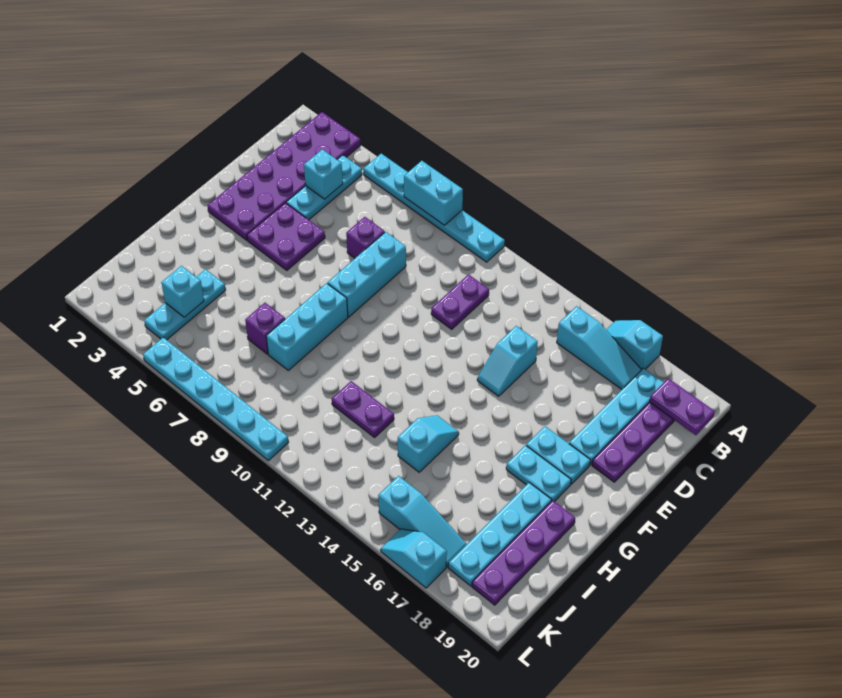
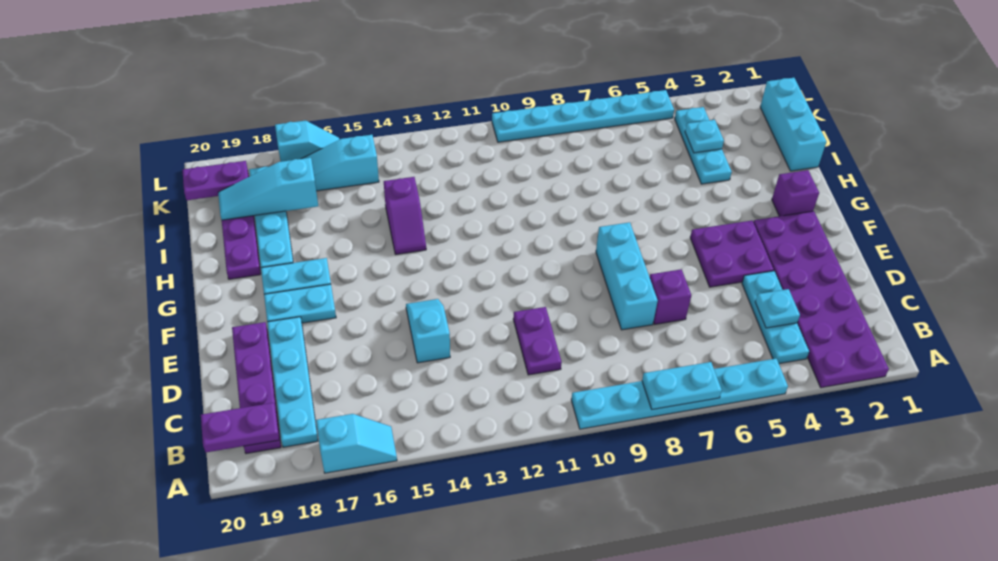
cyan 1x2 brick [404,161,463,225] -> cyan 1x2 plate [642,362,722,409]
cyan 1x3 slope [557,306,641,389] -> cyan 1x3 slope moved to [218,158,318,220]
cyan 1x1 brick [304,149,343,199] -> cyan 1x1 plate [755,289,800,328]
cyan 1x3 brick [266,283,348,370] -> cyan 1x3 brick moved to [760,78,826,171]
cyan 1x2 slope [398,415,459,472] -> purple 1x2 slope [384,177,426,254]
purple 1x1 brick [245,303,285,354] -> purple 1x1 brick moved to [772,170,819,216]
purple 1x2 plate [332,381,394,437] -> purple 1x2 plate moved to [182,161,248,200]
cyan 1x1 brick [161,266,204,317] -> cyan 1x1 plate [685,120,724,153]

